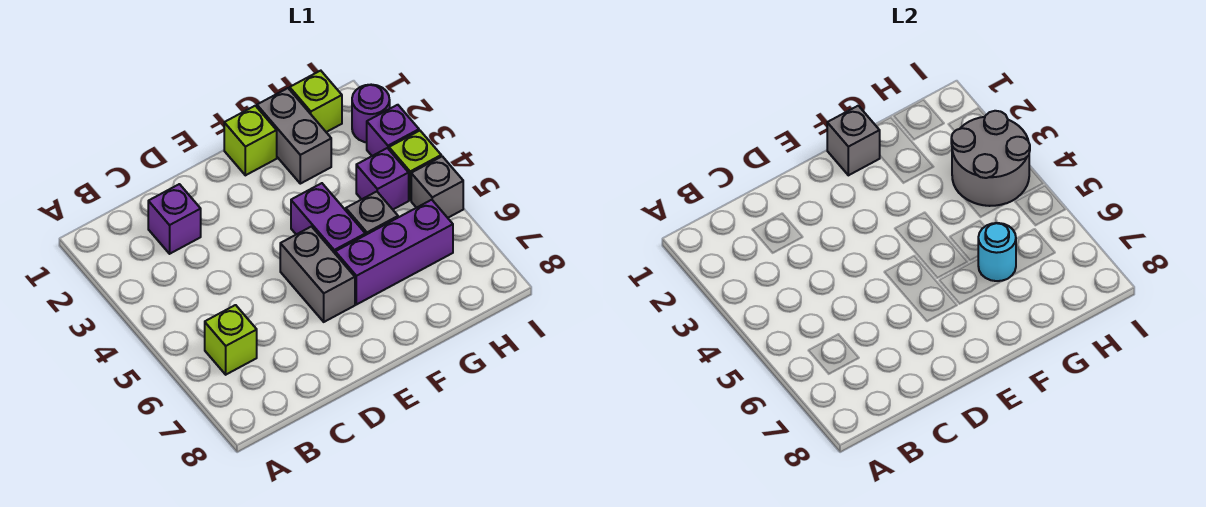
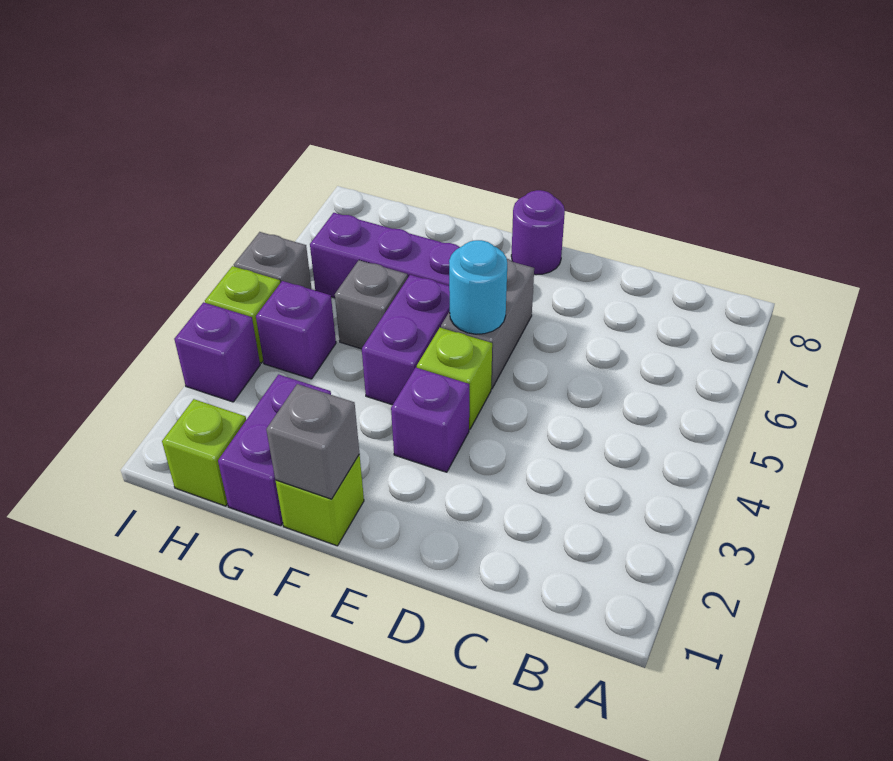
lime 1x1 brick [205,305,257,375] -> lime 1x1 brick moved to [417,328,492,429]
purple 1x1 brick [148,184,201,254] -> purple 1x1 brick moved to [391,368,469,472]
grey 1x2 brick [257,88,331,184] -> purple 1x2 brick [218,374,331,526]
cyan 1x1 round brick [978,223,1016,281] -> cyan 1x1 round brick moved to [449,240,507,334]
grey 2x2 round brick [951,111,1030,206] -> none
purple 1x1 round brick [352,85,390,142] -> purple 1x1 round brick moved to [511,190,565,275]

